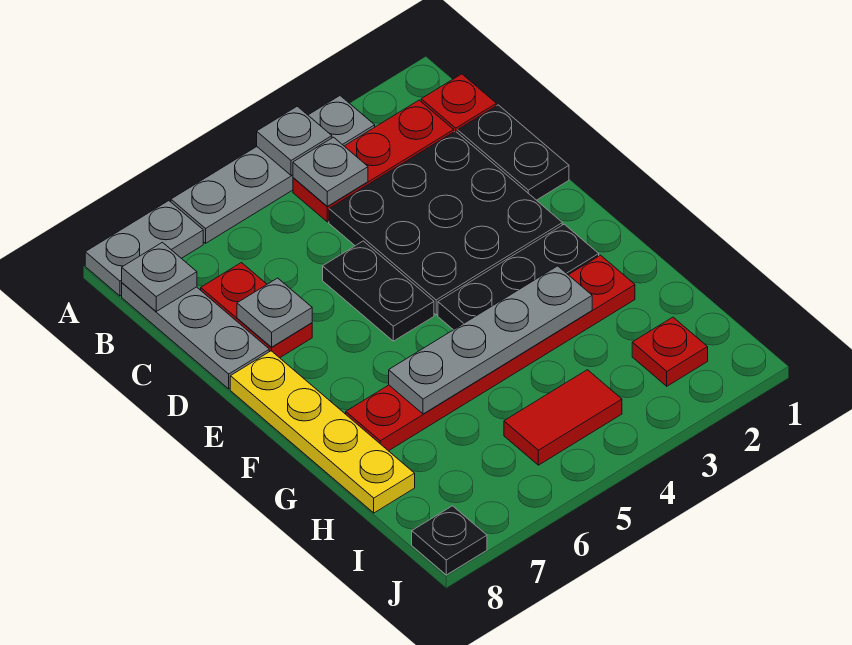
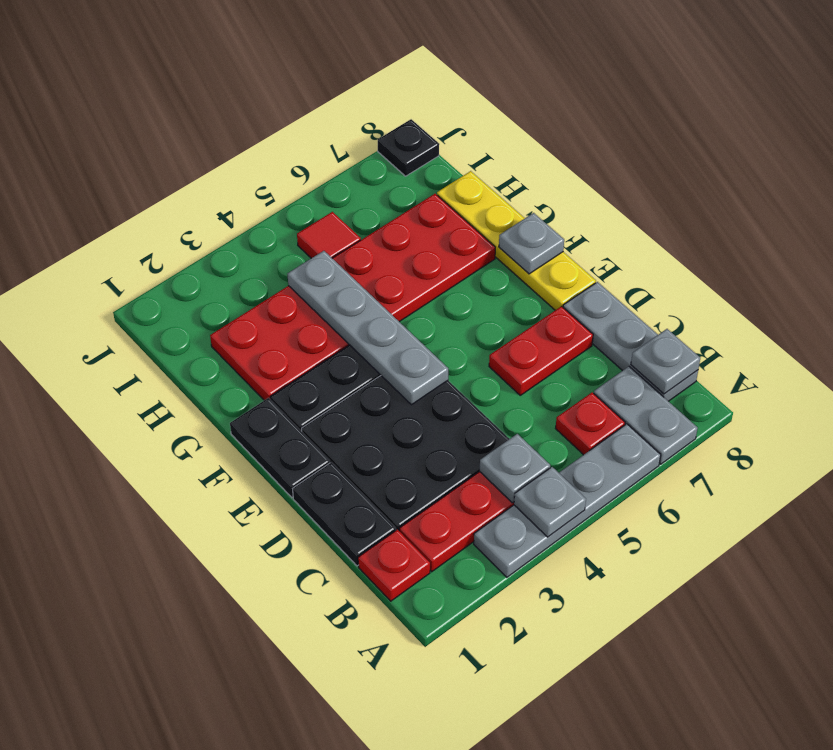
grey 1x2 plate [85,201,203,296] -> grey 1x2 plate turned to [594,367,698,464]
red 1x2 plate [201,263,312,358] -> red 1x2 plate turned to [489,306,593,395]
black 1x2 plate [323,241,434,341] -> black 1x2 plate moved to [230,398,330,498]
grey 1x1 plate [237,278,312,347] -> grey 1x1 plate moved to [499,213,564,274]
red 1x6 plate [346,255,635,451] -> red 2x6 plate [210,194,495,400]
grey 1x4 plate [389,266,592,414] -> grey 1x4 plate turned to [288,251,448,405]
red 1x1 plate [632,317,708,386] -> red 1x1 plate moved to [556,392,625,455]
red 1x2 tile [504,370,622,465] -> red 1x1 tile [297,212,361,258]

